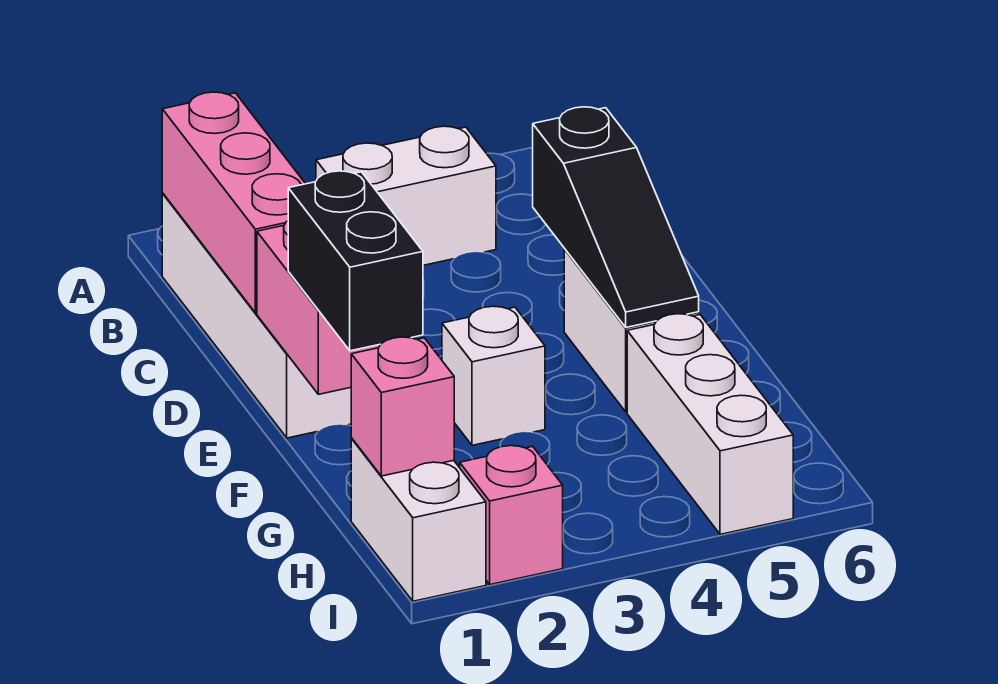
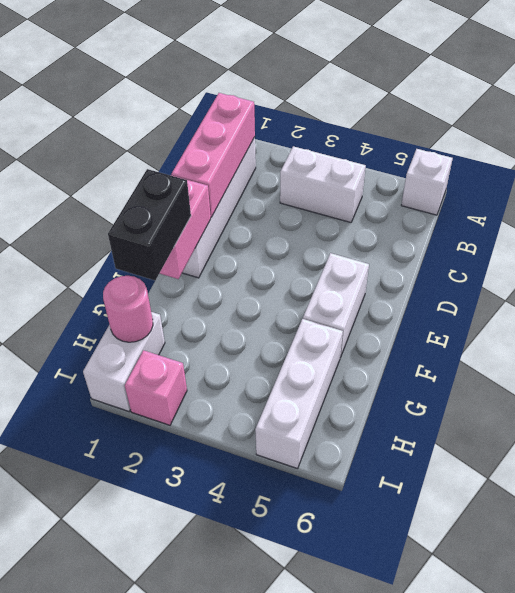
black 1x3 slope [533,107,699,327] -> none
white 1x1 brick [442,306,545,445] -> white 1x1 brick moved to [401,149,453,215]
pink 1x1 brick [351,337,454,476] -> pink 1x1 round brick [103,276,153,342]

